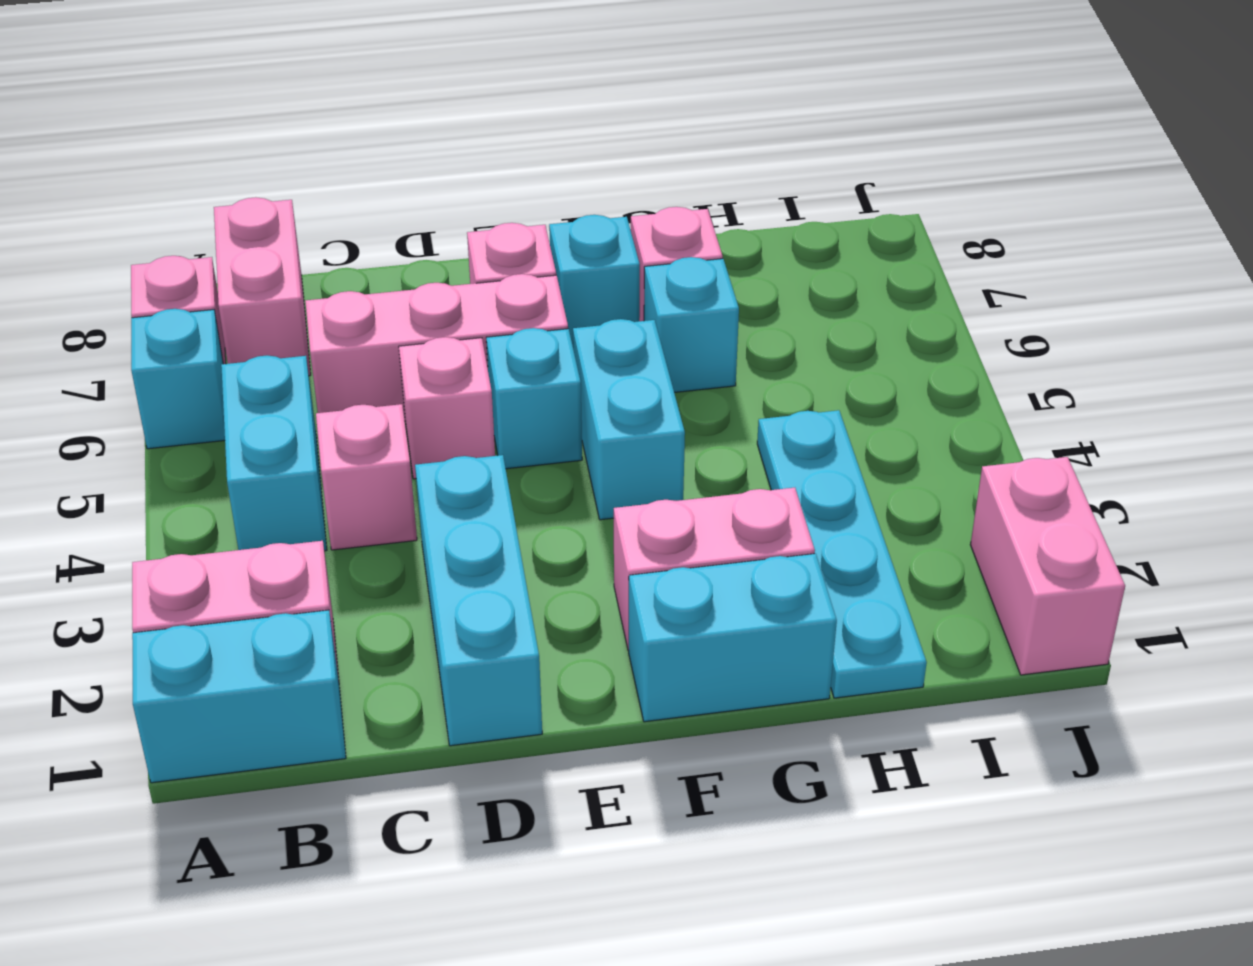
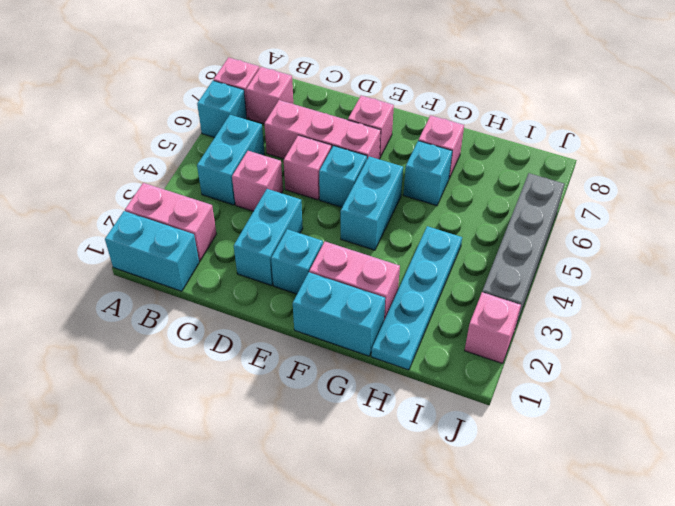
pink 1x2 brick [214,197,311,376] -> pink 1x1 brick [246,67,293,124]
cyan 1x3 brick [415,455,542,746] -> cyan 1x2 brick [234,189,303,285]
cyan 1x1 brick [549,215,640,345] -> cyan 1x1 brick moved to [271,229,323,294]
pink 1x2 brick [970,457,1125,675] -> pink 1x1 brick [465,292,521,364]
none -> grey 1x4 brick [482,173,564,328]

